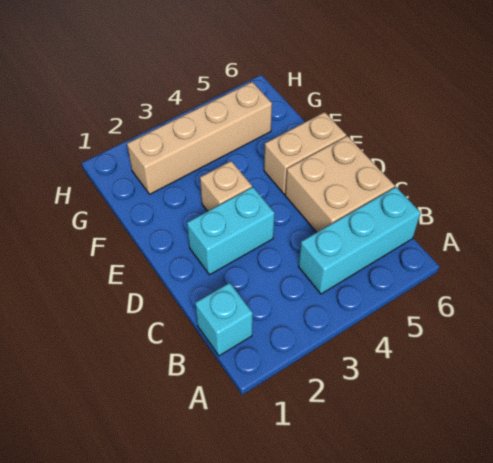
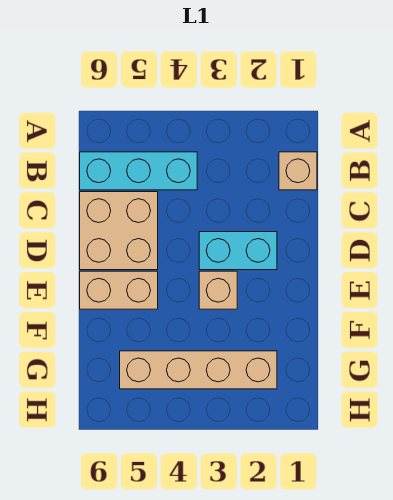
cyan 1x1 brick [195,283,253,356] -> tan 1x1 brick [279,152,317,190]

